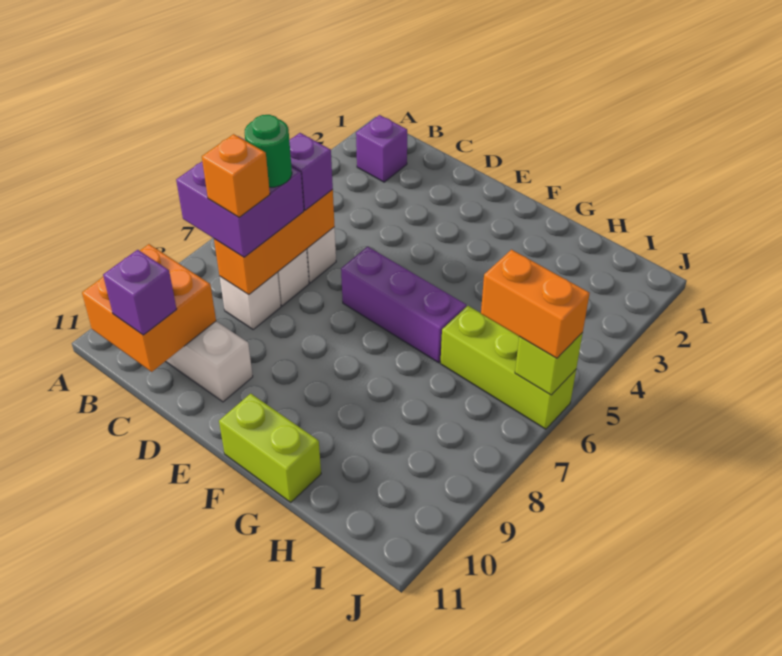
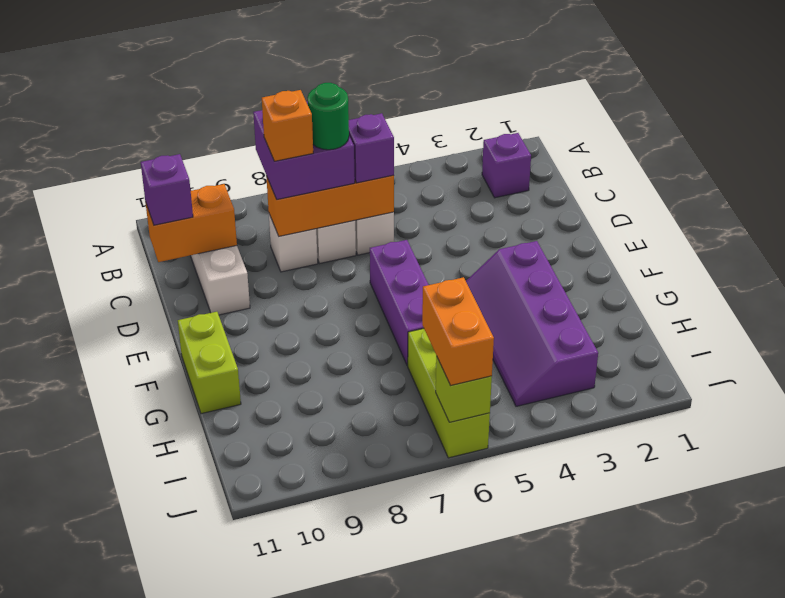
orange 2x2 brick [82,244,216,372] -> orange 1x2 brick [145,184,237,262]
none -> purple 2x4 slope [466,241,598,406]

